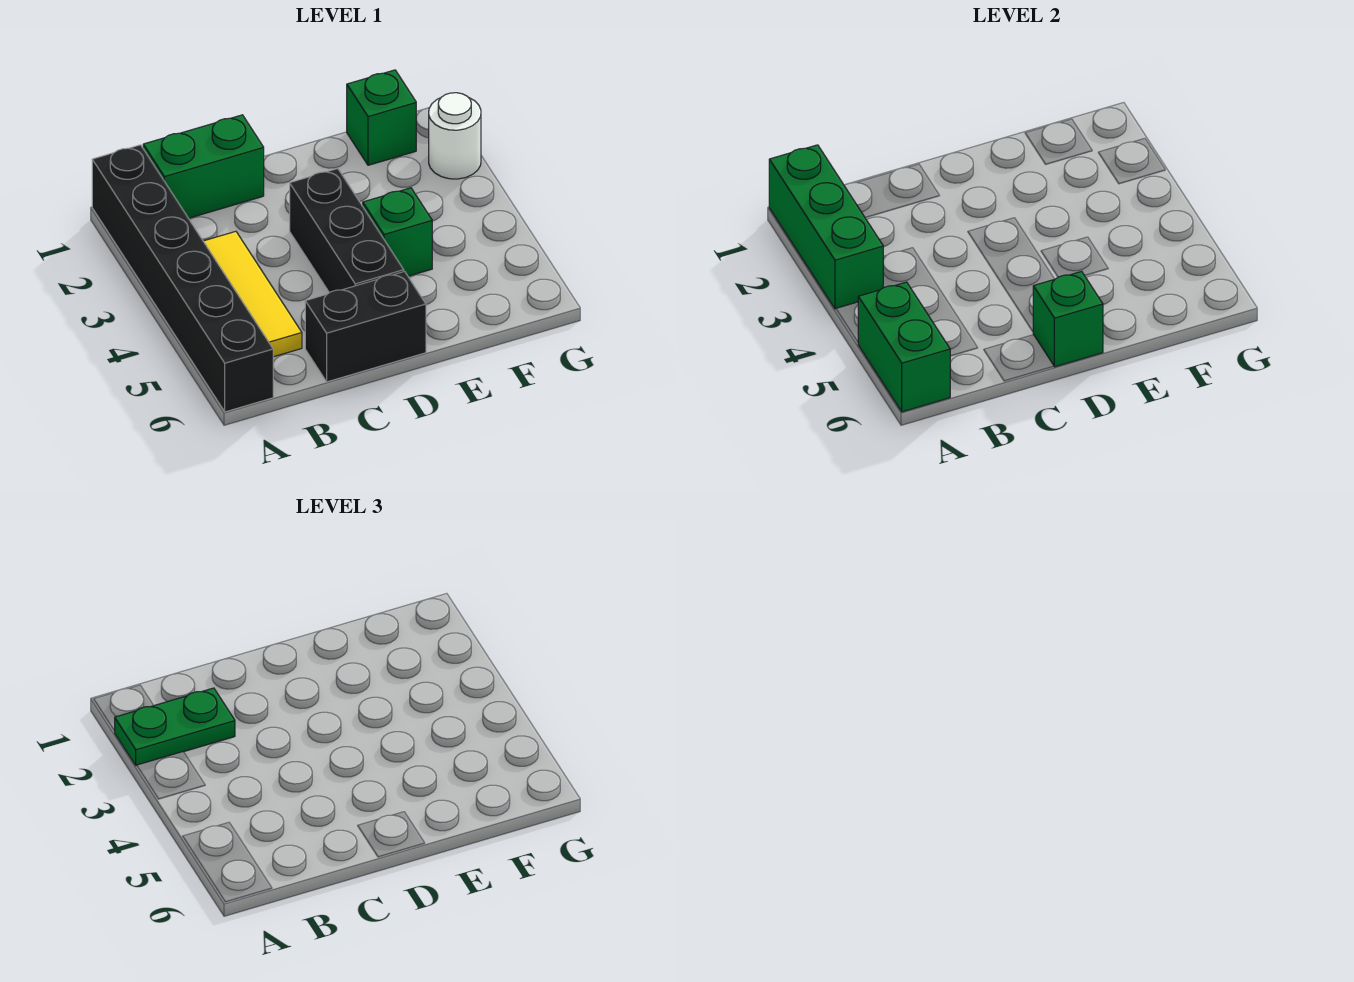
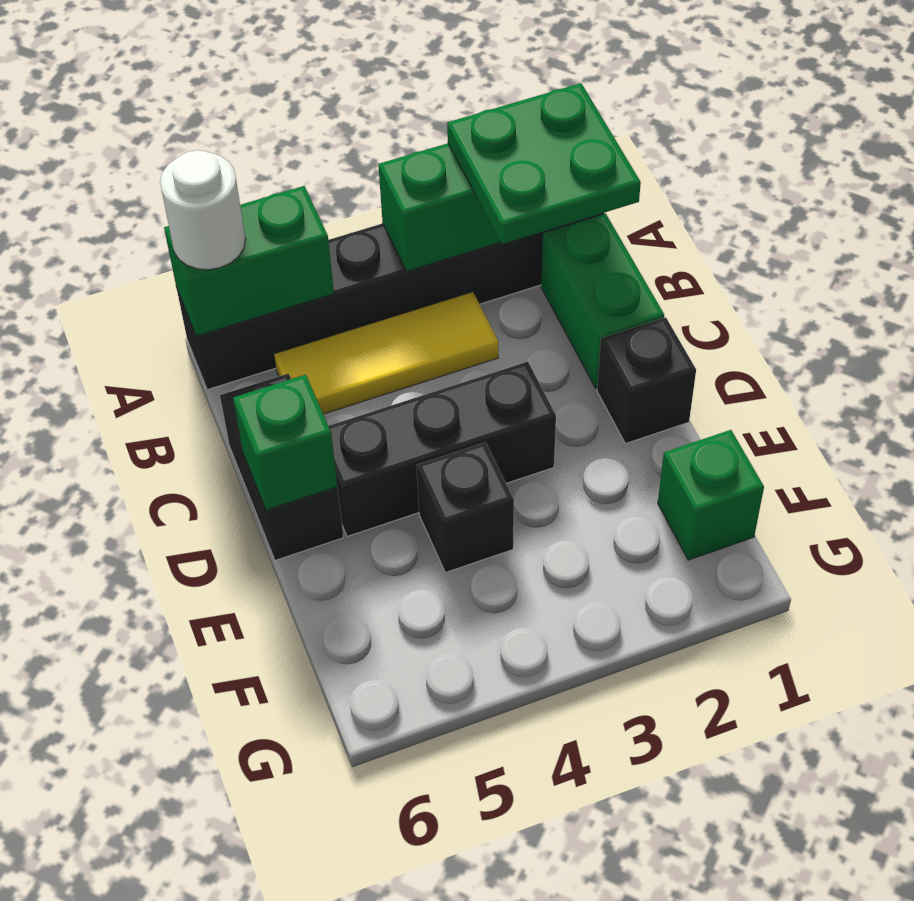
green 1x2 plate [115,688,235,766] -> green 2x2 plate [447,83,641,244]
none -> black 1x1 brick [597,317,696,444]
green 1x1 brick [363,188,432,276] -> black 1x1 brick [417,442,514,573]
white 1x1 round brick [429,93,481,179] -> white 1x1 round brick moved to [160,150,246,270]

